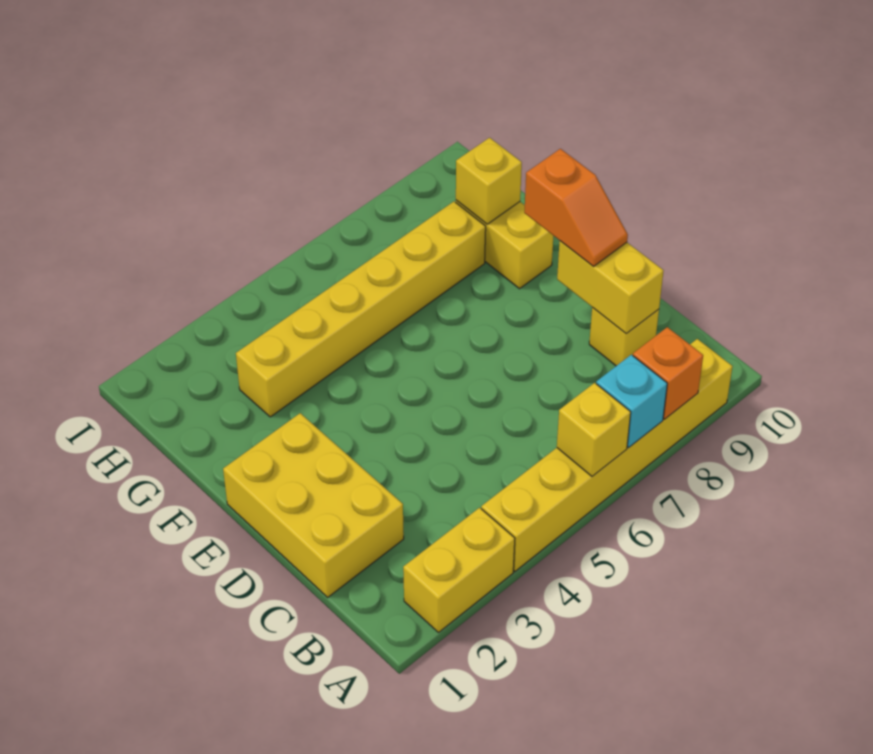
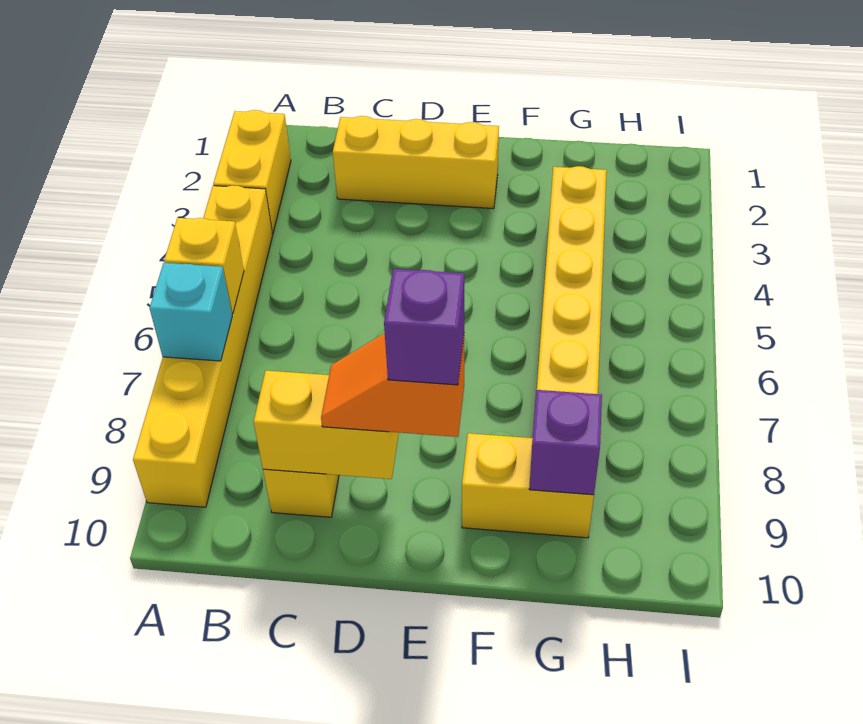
orange 1x1 brick [633,327,703,419] -> none
yellow 2x3 brick [223,413,404,597] -> yellow 1x3 brick [333,116,499,209]
none -> purple 1x1 brick [384,269,464,385]
yellow 1x1 brick [456,138,522,224] -> purple 1x1 brick [529,390,602,495]

